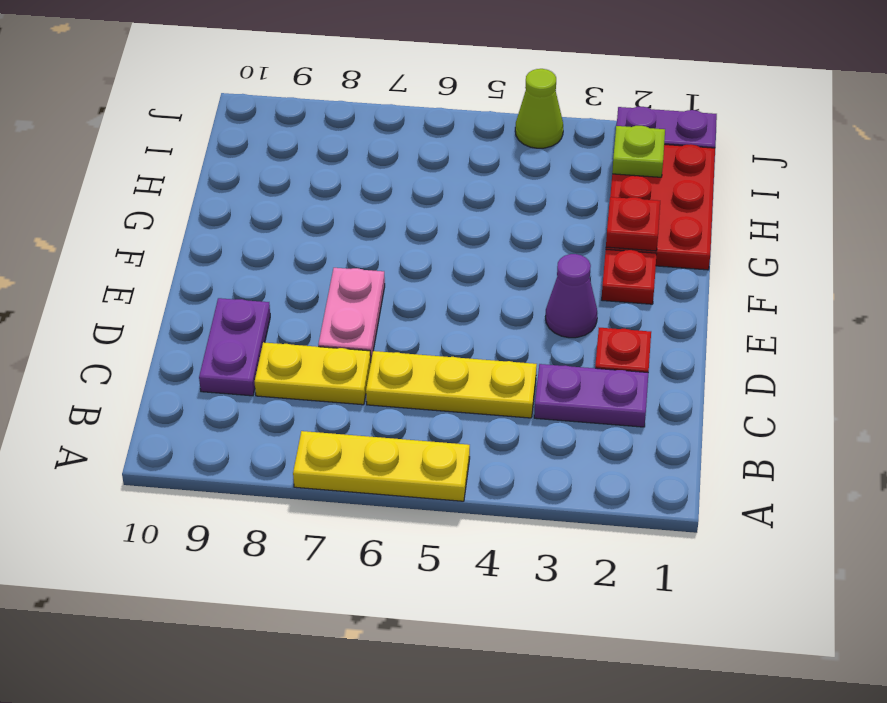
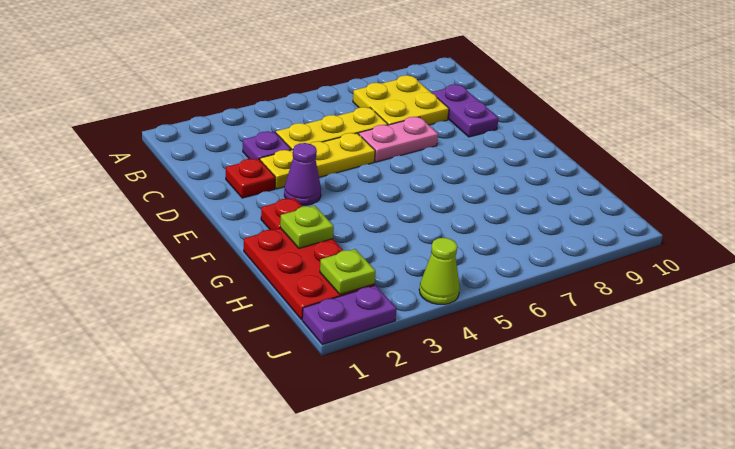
yellow 1x3 plate [293,431,470,501] -> yellow 1x3 plate moved to [260,133,375,189]
purple 1x2 plate [534,364,648,427] -> purple 1x1 plate [243,131,291,160]
yellow 1x2 plate [255,342,371,405] -> yellow 2x2 plate [353,75,449,125]
pink 1x2 plate [318,268,385,359] -> pink 1x2 plate turned to [359,117,438,162]
red 1x1 plate [606,197,660,251] -> lime 1x1 plate [280,206,334,248]

